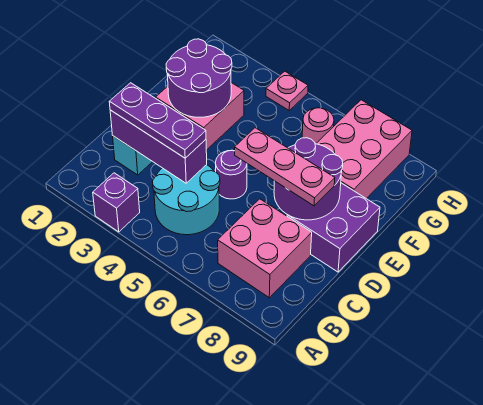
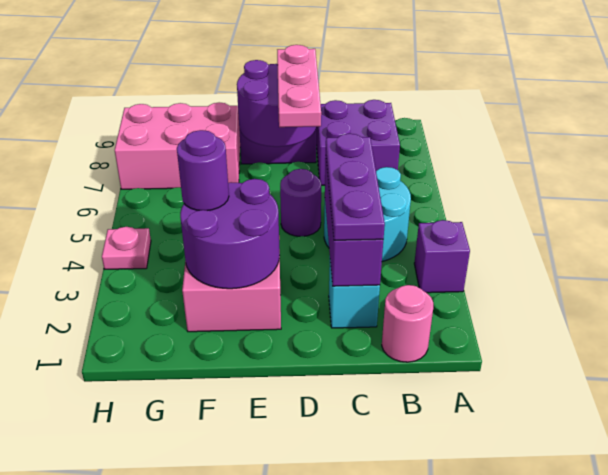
pink 2x2 brick [218,199,312,298] -> purple 2x2 brick [316,100,400,185]
none -> purple 1x1 round brick [177,130,229,211]
pink 1x1 round brick [302,108,334,144] -> pink 1x1 round brick moved to [382,285,433,362]

